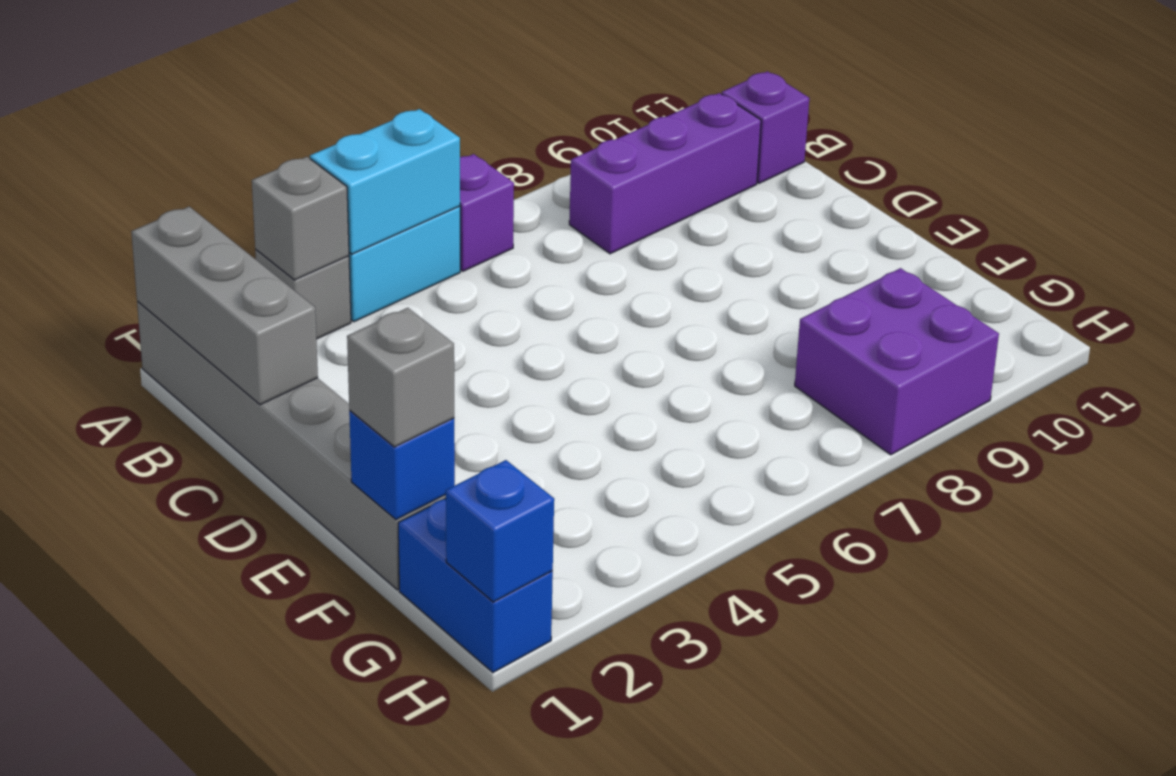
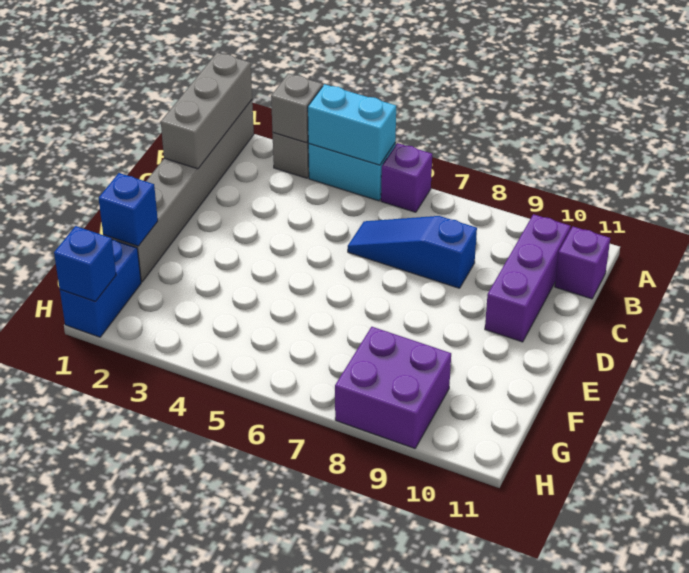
purple 1x3 brick [569,93,761,254] -> purple 1x3 brick turned to [485,214,571,342]
none -> blue 1x3 slope [348,216,477,288]
grey 1x1 brick [347,308,454,447] -> none

